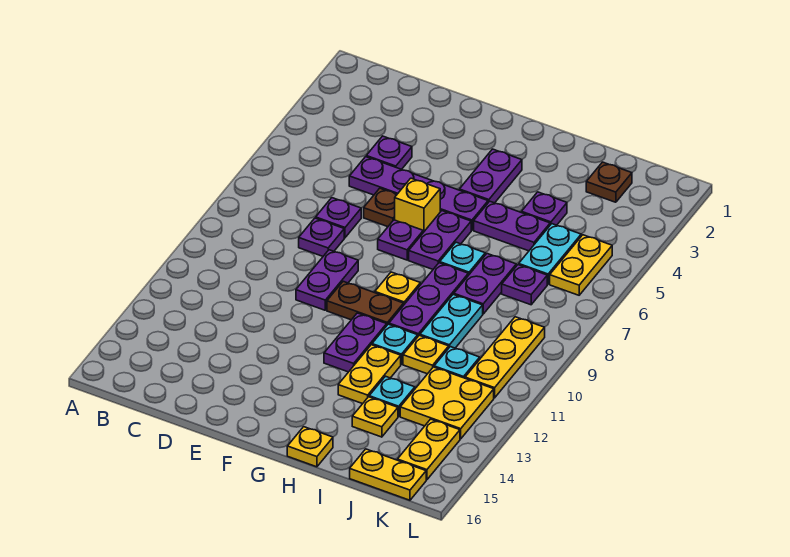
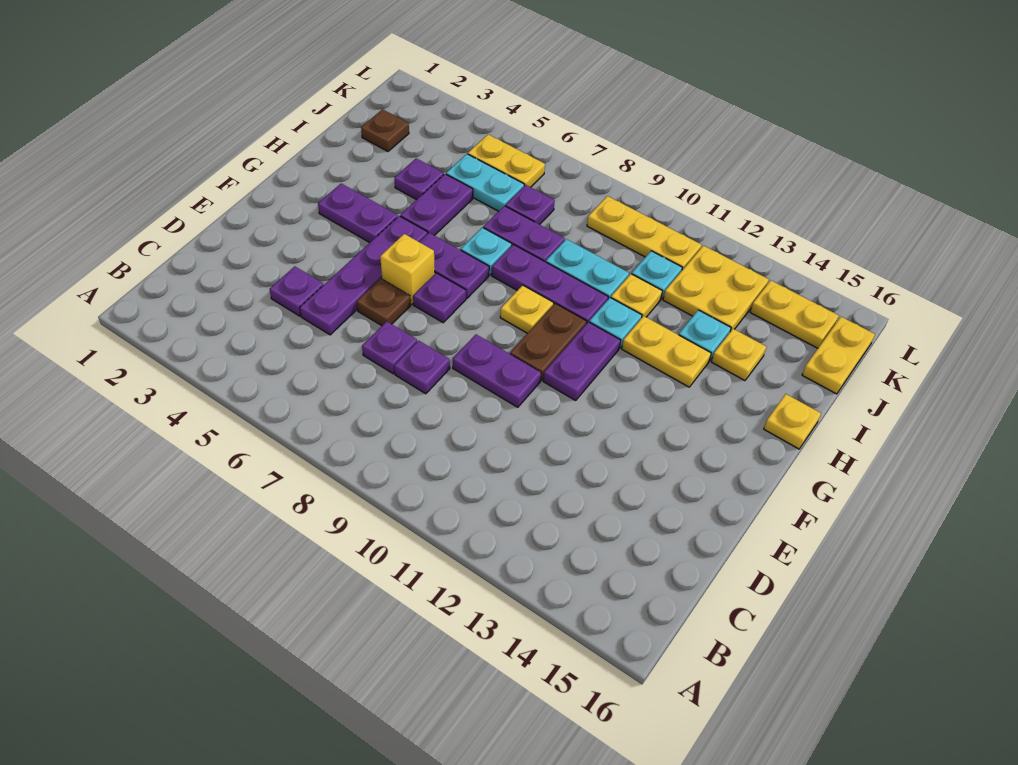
purple 1x2 plate [324,313,387,372] -> purple 1x2 plate turned to [543,322,621,400]

